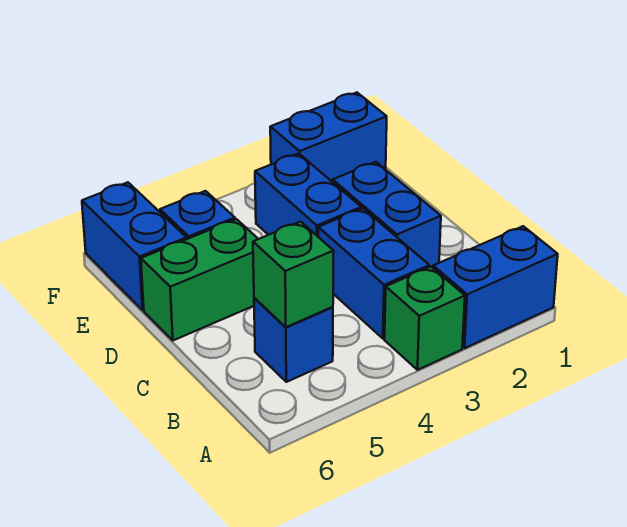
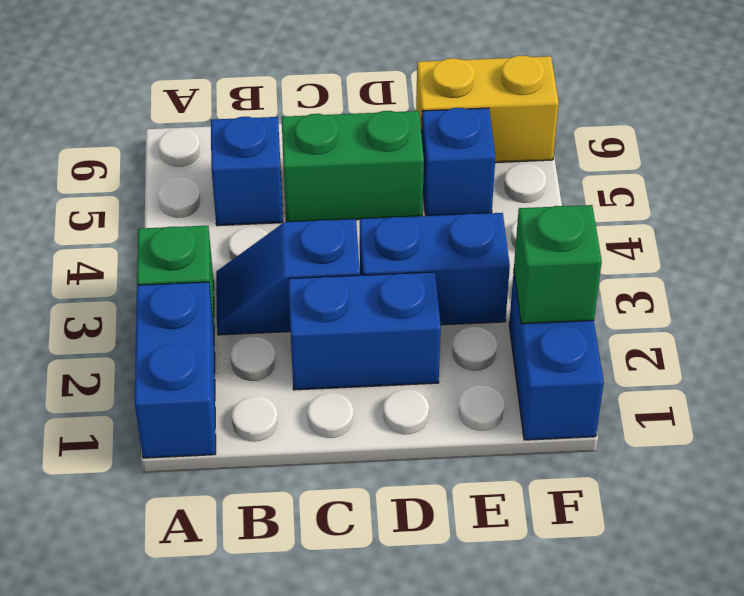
blue 1x2 brick [318,208,429,338] -> blue 1x2 slope [216,219,360,335]
green 1x1 brick [253,222,334,327] -> green 1x1 brick moved to [514,205,602,324]
green 1x2 brick [141,219,258,340] -> green 1x2 brick turned to [282,111,424,222]
blue 1x2 brick [82,182,187,310] -> yellow 1x2 brick [416,56,559,163]

